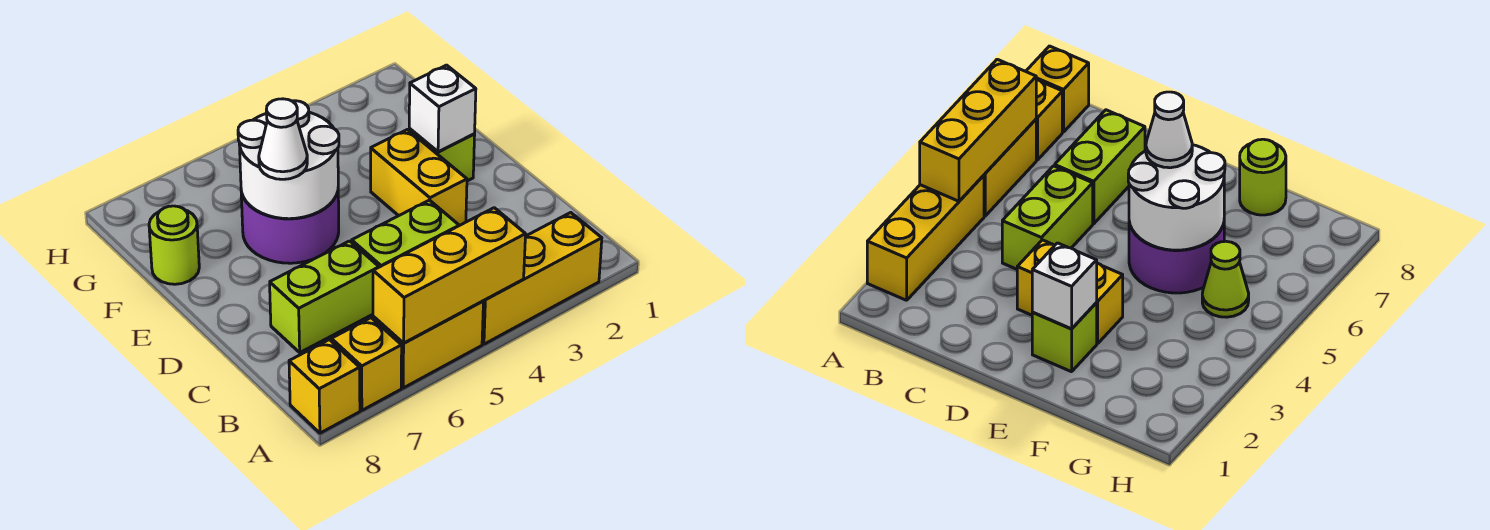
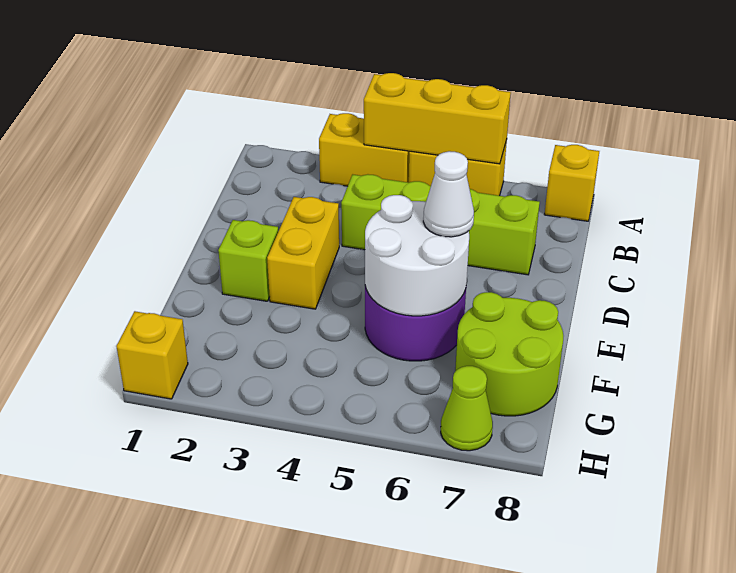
yellow 1x3 brick [482,213,602,344] -> yellow 1x2 brick [319,113,410,186]
yellow 1x1 brick [331,318,402,410] -> yellow 1x1 brick moved to [116,311,188,399]
white 1x1 brick [409,65,476,152] -> none
lime 1x1 round brick [149,206,199,284] -> lime 2x2 round brick [455,292,563,416]
lime 1x1 cone [1202,241,1249,317] -> lime 1x1 cone moved to [441,366,493,451]

